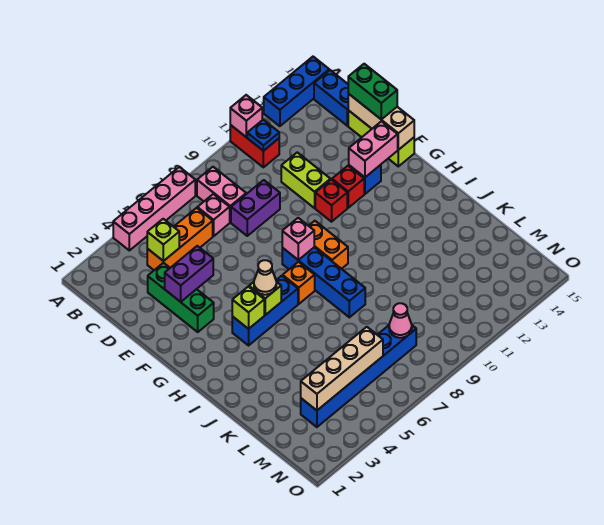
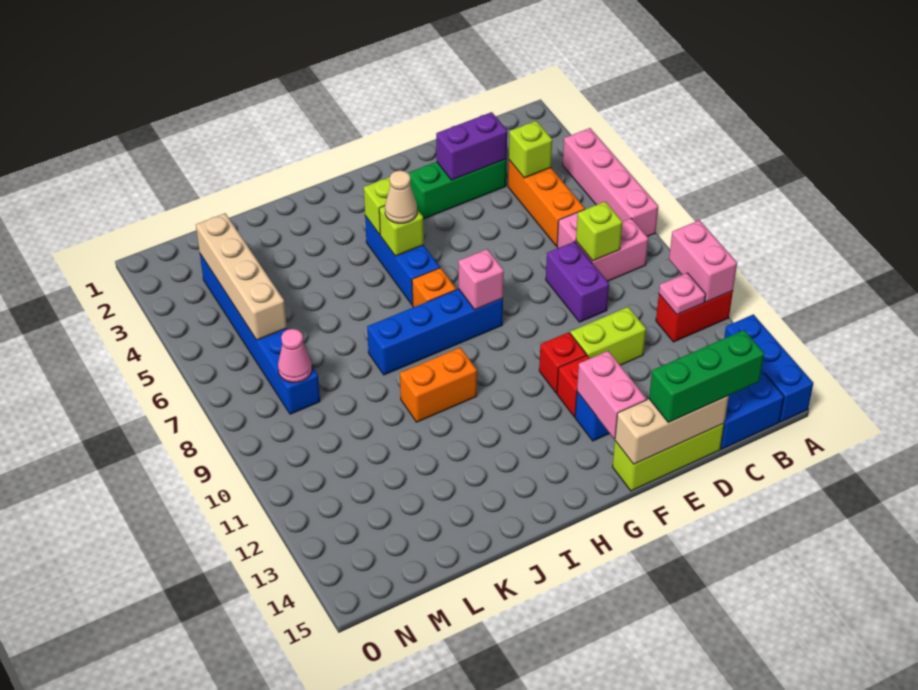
pink 1x1 brick [230,95,262,137] -> pink 1x2 brick [669,220,737,302]
blue 1x1 plate [247,120,279,151] -> pink 1x1 plate [659,273,705,315]
none -> lime 1x1 brick [576,202,622,261]
green 1x2 brick [348,64,397,119] -> green 1x3 brick [649,330,764,423]
purple 1x2 brick [165,246,213,302] -> purple 1x2 brick turned to [436,112,507,180]
orange 1x2 brick [309,221,348,269] -> orange 1x2 brick moved to [400,348,477,422]

